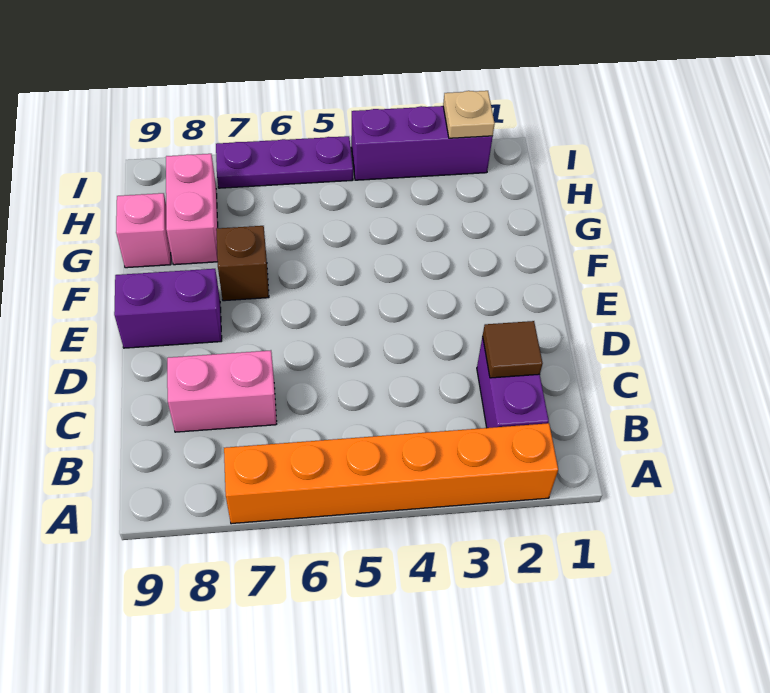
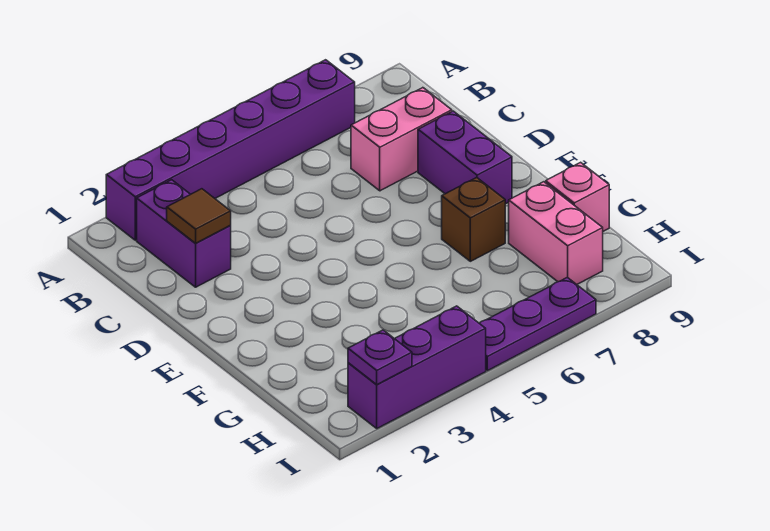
orange 1x6 brick [224,423,558,524] -> purple 1x6 brick [106,60,355,240]
purple 1x2 brick [114,269,222,348] -> purple 1x2 brick turned to [418,111,512,204]
tan 1x1 plate [443,91,495,138] -> purple 1x1 plate [348,330,412,384]

